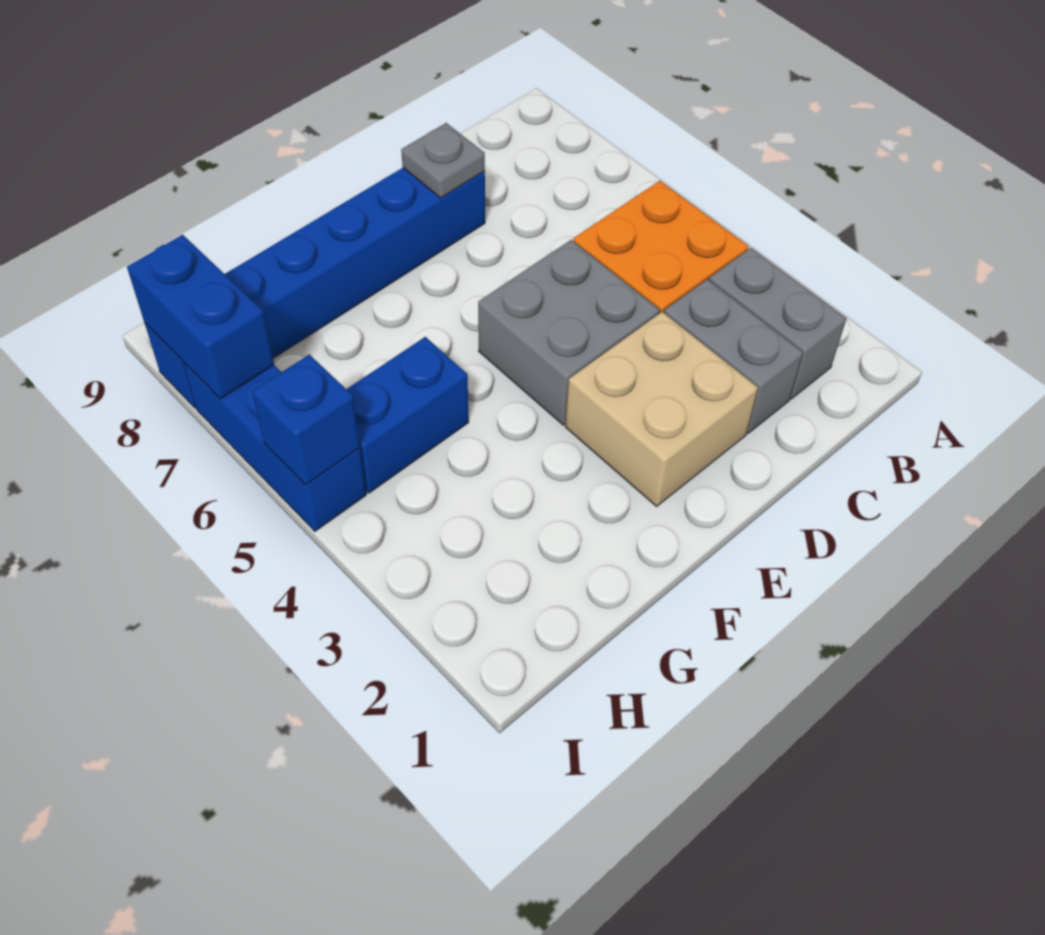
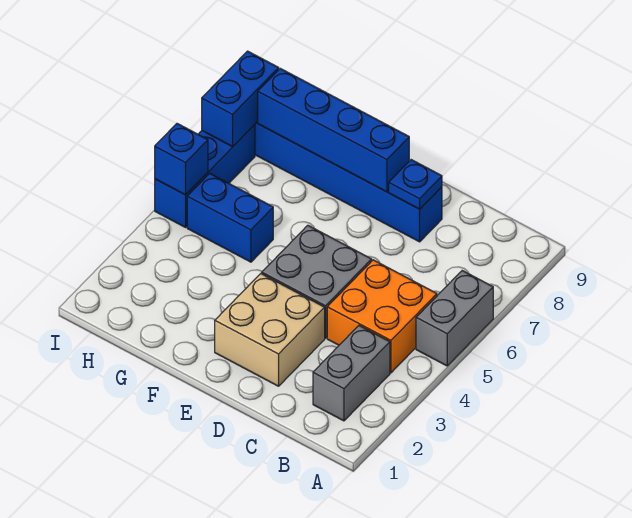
grey 1x2 brick [664,279,803,433] -> grey 1x2 brick moved to [416,271,493,366]
grey 1x1 plate [401,123,485,198] -> blue 1x1 plate [389,160,442,209]
none -> blue 1x4 brick [258,68,409,192]

